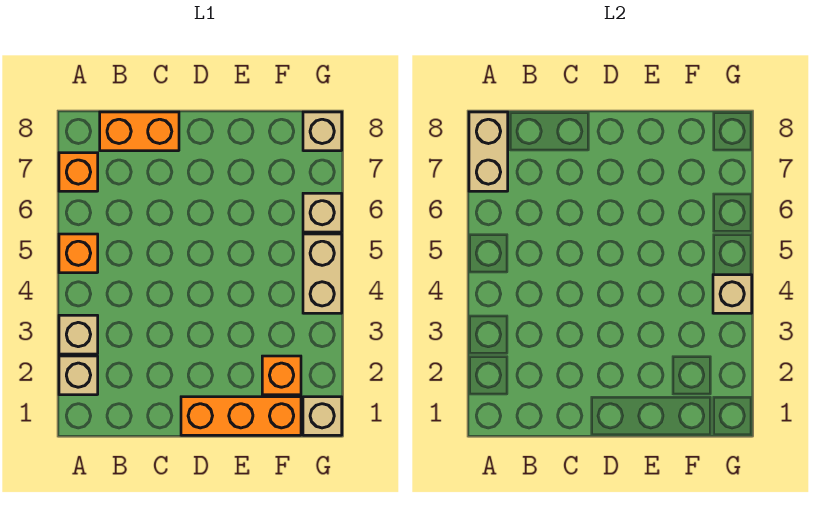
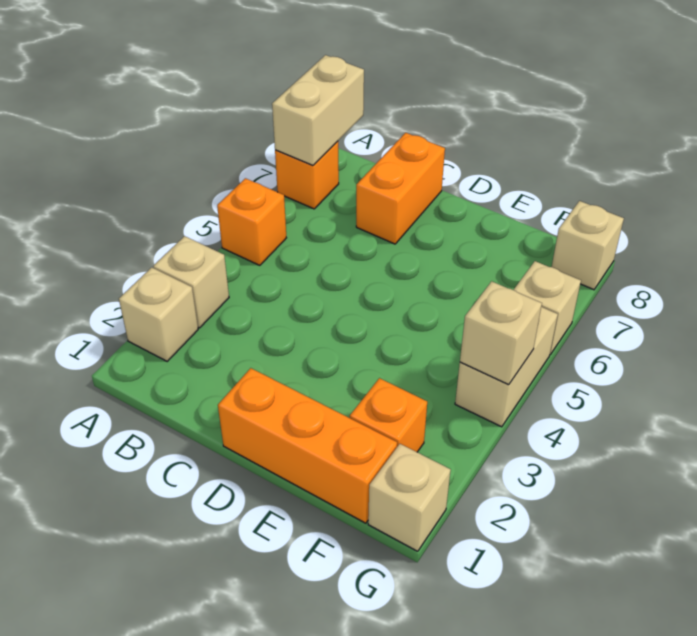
orange 1x2 brick [100,112,179,151] -> orange 1x2 brick turned to [356,133,445,244]

